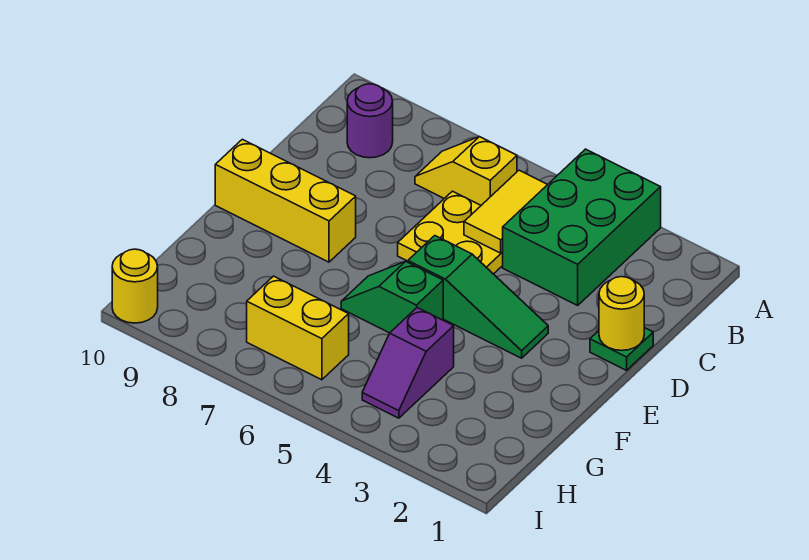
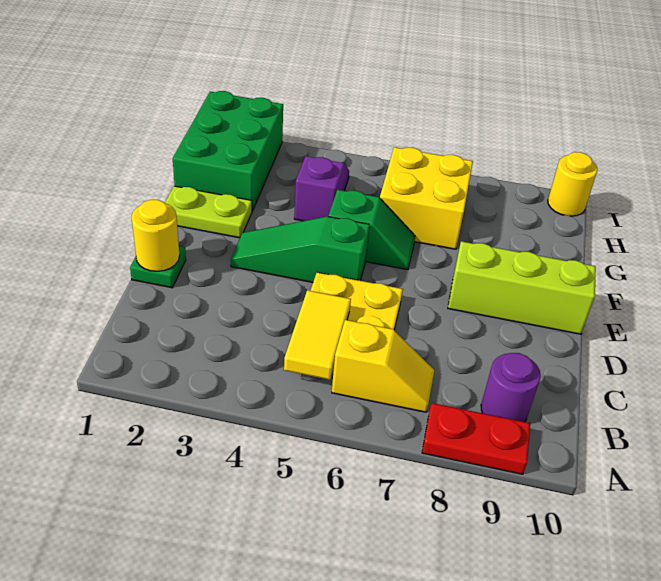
green 2x3 brick [503,149,661,305] -> green 2x3 brick moved to [173,91,283,211]
none -> red 1x2 plate [422,403,530,474]
yellow 1x3 brick [215,139,356,262] -> lime 1x3 brick [448,241,596,334]
none -> lime 1x2 plate [165,186,252,238]
yellow 1x2 brick [247,276,349,380] -> yellow 2x2 brick [380,147,473,249]

